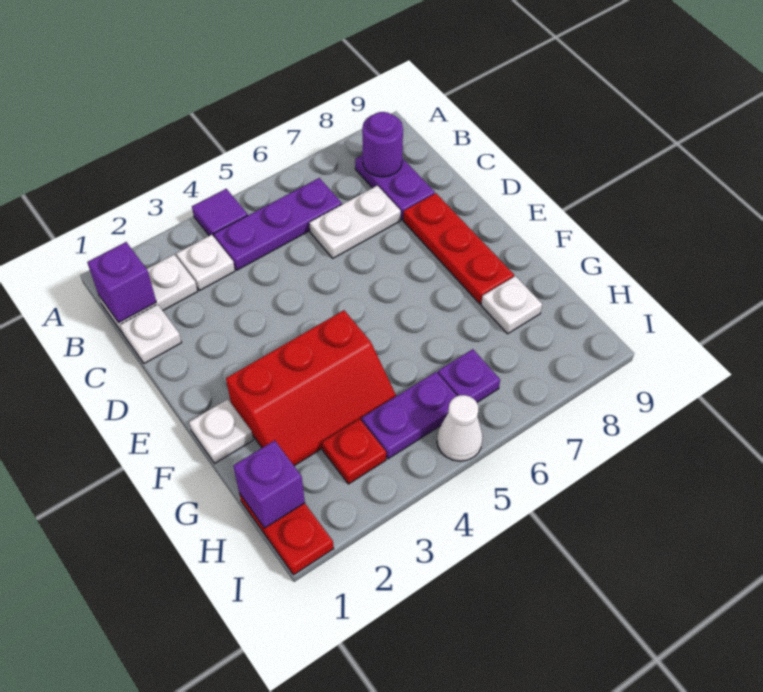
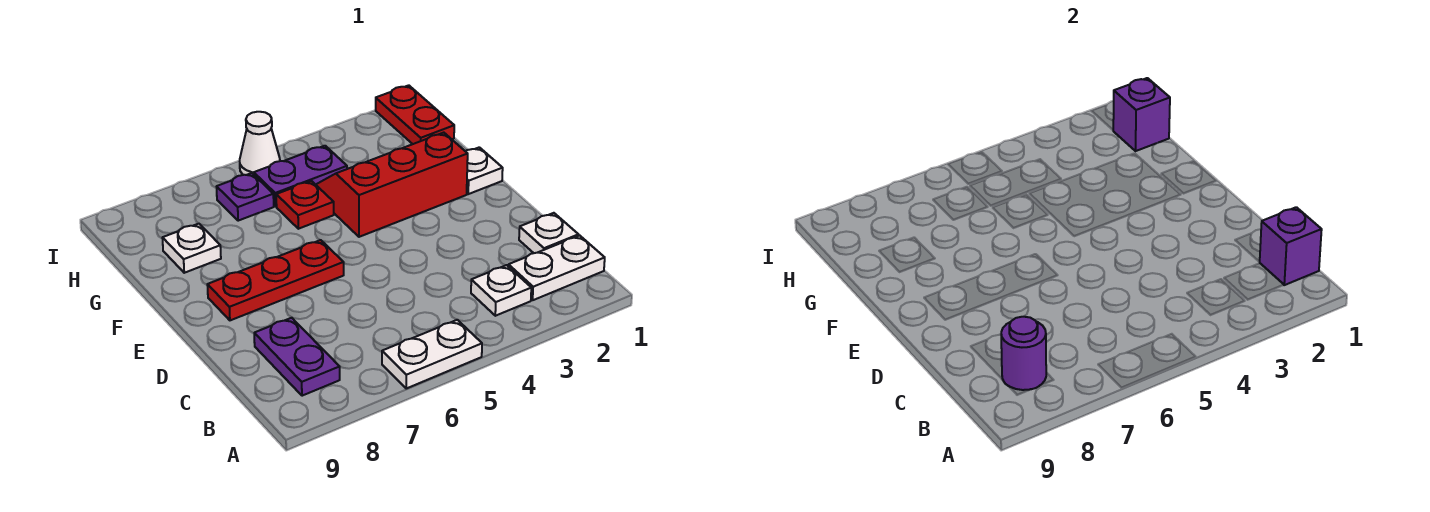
purple 1x1 tile [192,189,248,236] -> none
purple 1x3 plate [214,178,342,270] -> none
white 1x2 plate [309,185,401,258] -> white 1x2 plate moved to [382,320,482,388]
red 1x3 plate [403,193,514,304] -> red 1x3 plate turned to [207,240,344,320]
red 1x1 plate [322,419,386,484] -> red 1x1 plate moved to [276,181,334,229]

